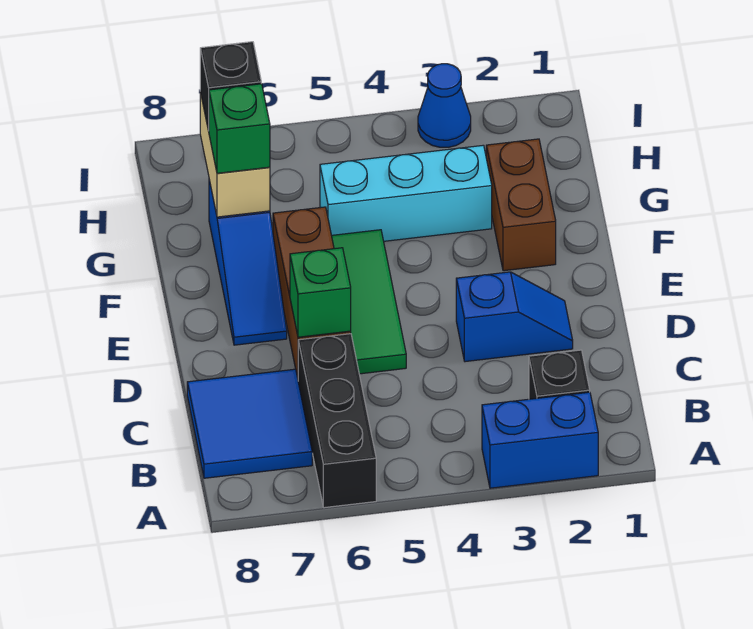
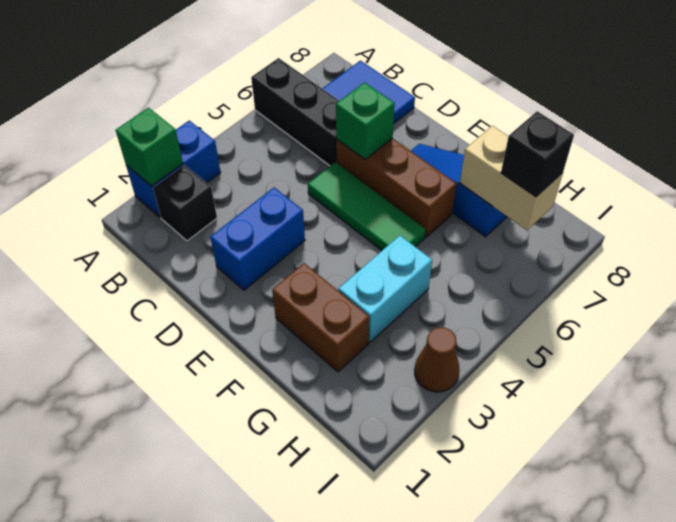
blue 1x2 slope [456,272,573,362] -> blue 1x2 brick [210,188,305,290]
cyan 1x3 brick [320,145,492,241] -> cyan 1x2 brick [338,235,432,343]
green 1x1 brick [209,84,270,173] -> green 1x1 brick moved to [116,108,183,186]
blue 1x1 cone [418,64,471,147] -> brown 1x1 cone [415,328,460,392]

